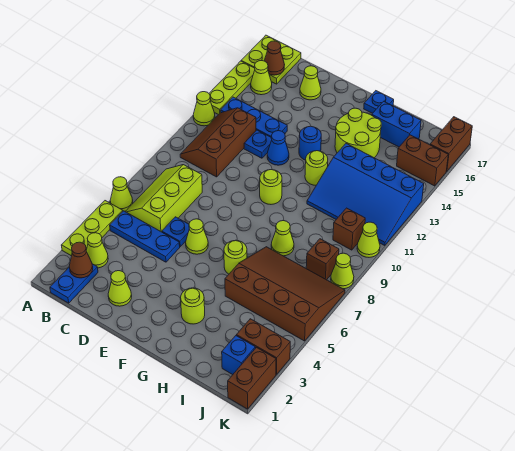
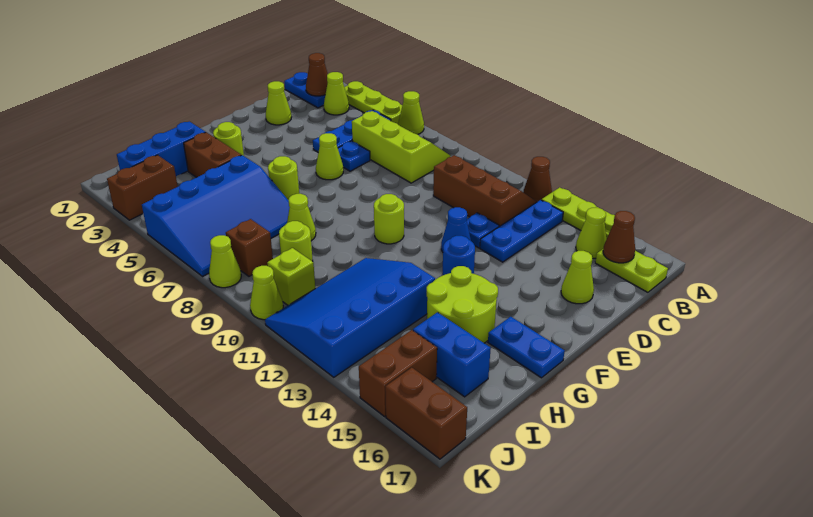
lime 1x1 cone [193,92,215,126] -> brown 1x1 cone [523,157,552,202]
lime 2x2 plate [241,35,301,84] -> lime 1x2 plate [595,249,668,292]
lime 1x1 round brick [305,151,328,185] -> lime 1x1 round brick moved to [279,221,313,261]
blue 1x1 plate [364,91,394,113] -> blue 1x2 plate [488,317,565,378]
brown 3x4 slope [225,247,345,341] -> blue 3x4 slope [142,155,290,276]
blue 1x2 brick [372,101,421,147] -> blue 1x2 brick turned to [413,312,491,397]
blue 1x1 brick [222,336,255,375] -> blue 1x3 brick [117,122,206,176]
brown 1x1 brick [333,208,365,250] -> lime 1x1 brick [267,248,315,305]
brown 1x2 brick [228,347,276,409] -> brown 1x2 brick moved to [184,132,241,177]

